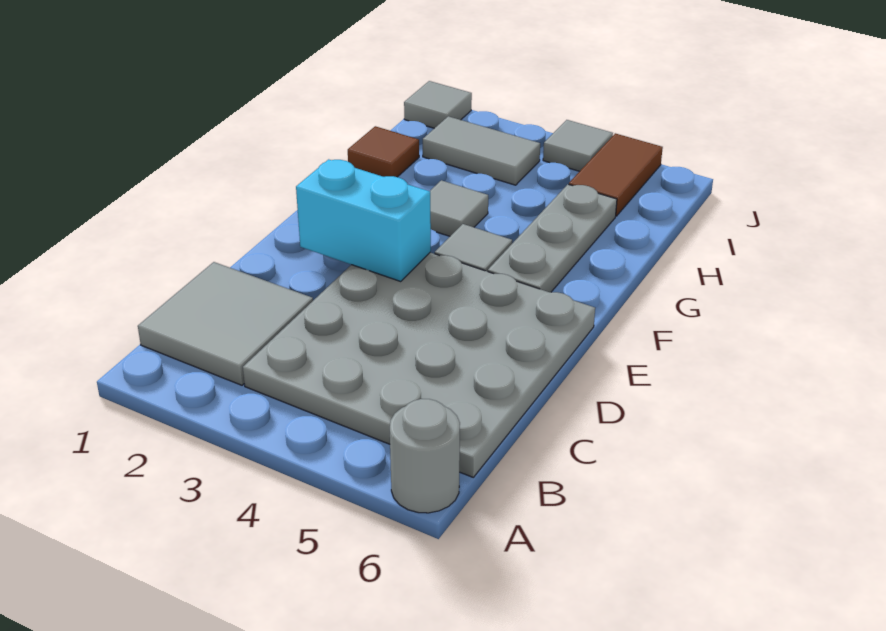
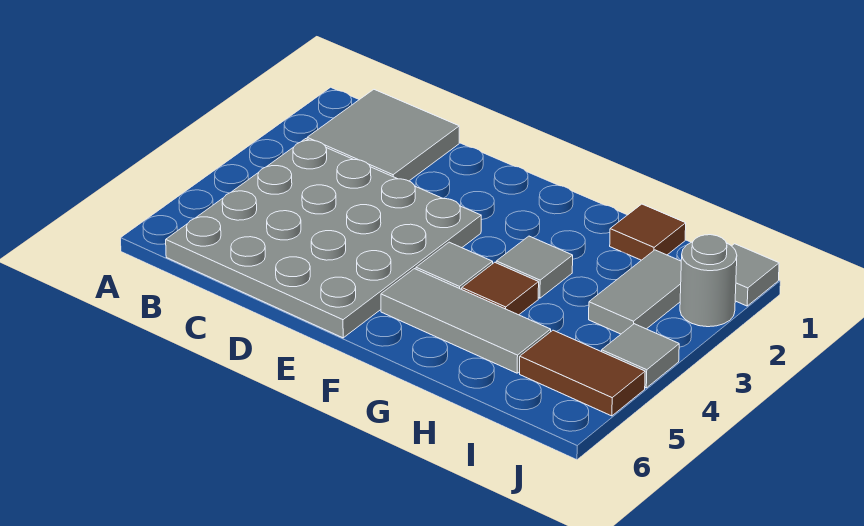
grey 1x1 round brick [390,399,460,513] -> grey 1x1 round brick moved to [680,235,737,327]
cyan 1x2 brick [296,159,431,282] -> none
grey 1x3 plate [488,184,617,292] -> grey 1x3 tile [381,269,551,373]
none -> brown 1x1 tile [462,262,539,315]

